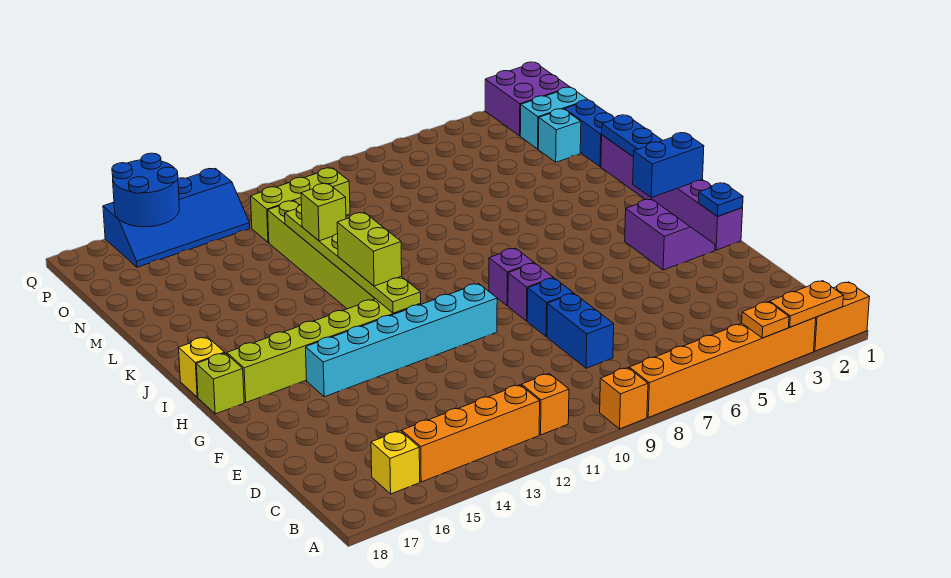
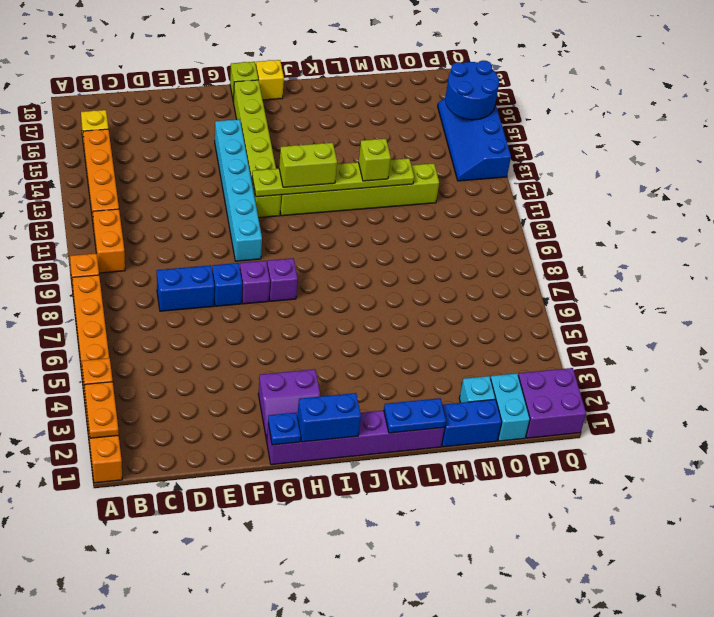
orange 1x1 brick [522,374,569,435] -> orange 1x2 brick [93,209,125,273]
blue 1x2 brick [633,133,704,198] -> blue 1x2 brick turned to [297,393,361,442]
lime 1x3 brick [251,168,350,242] -> none

